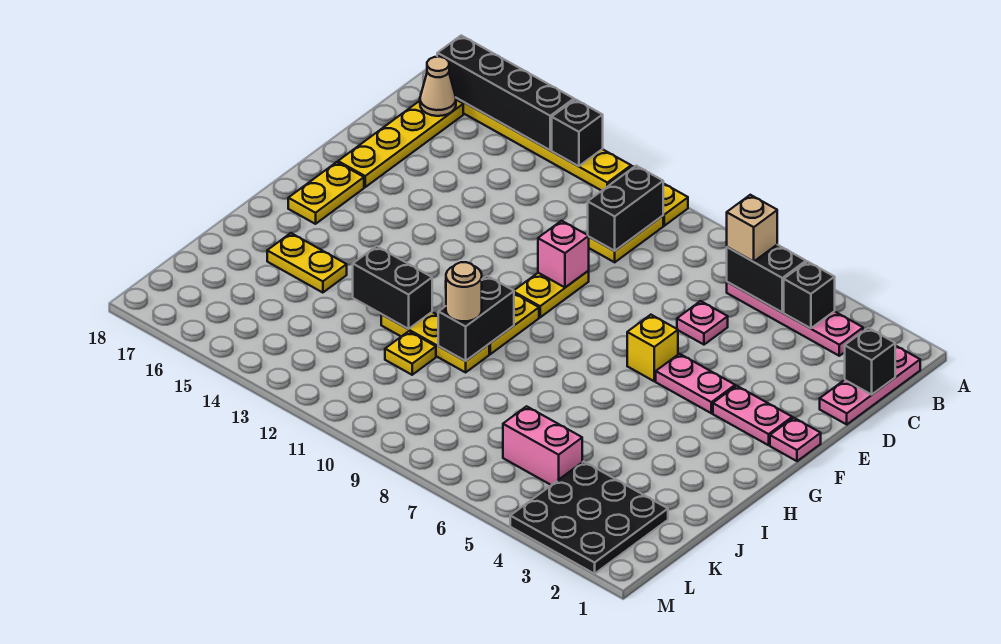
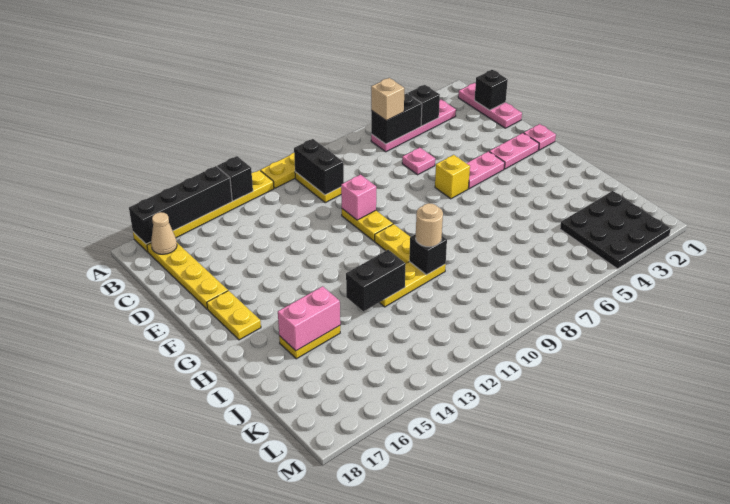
black 1x2 brick [438,276,514,361] -> black 1x1 brick [409,234,447,275]
yellow 1x1 plate [385,331,436,375] -> none
pink 1x2 brick [503,406,582,485] -> pink 1x2 brick moved to [278,286,340,351]

